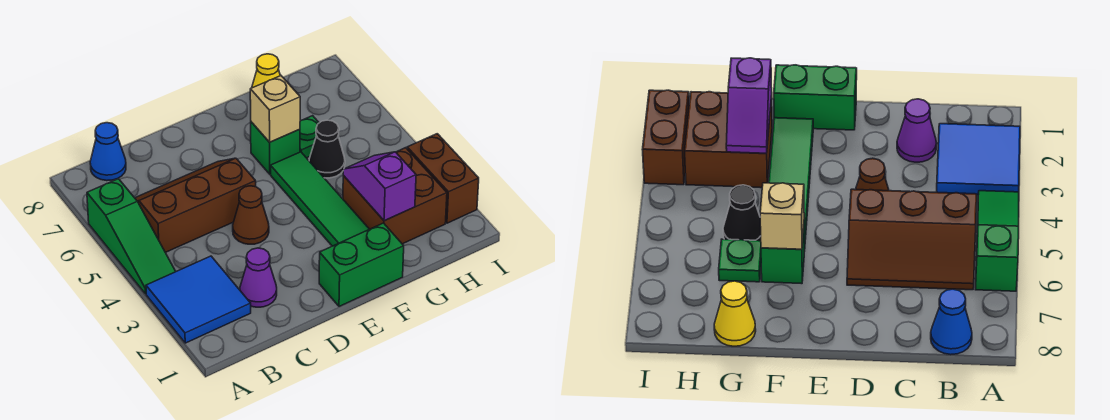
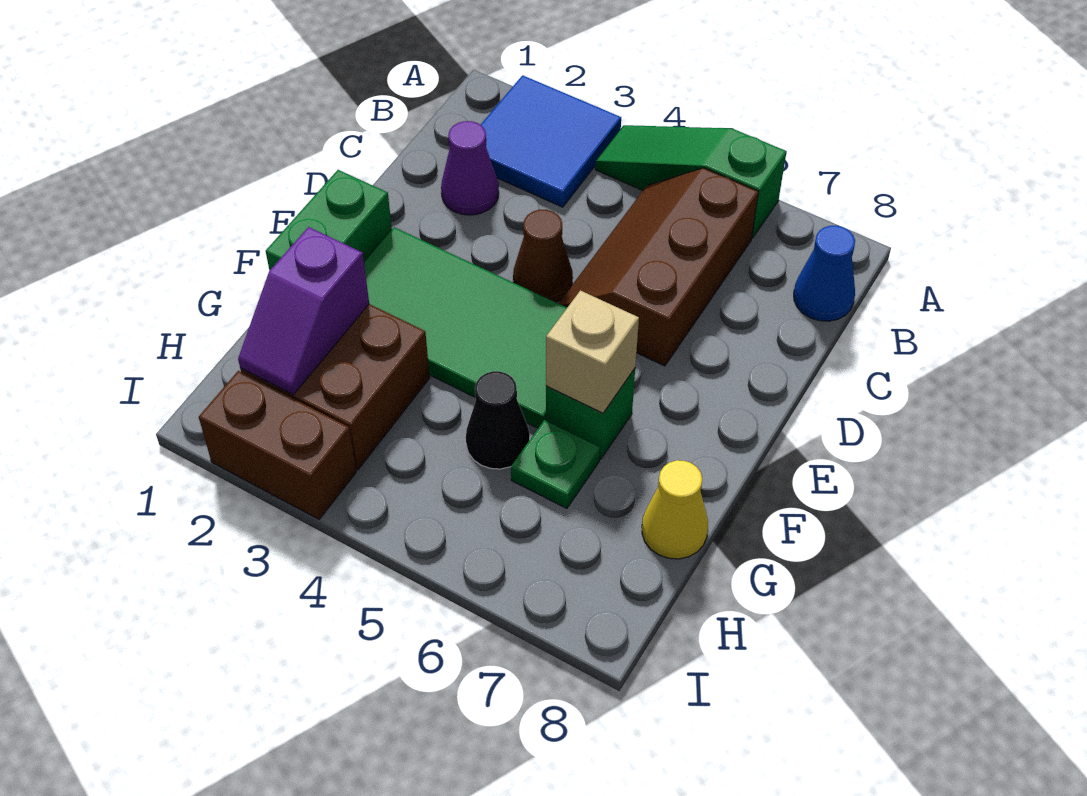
brown 2x3 slope [135,158,256,253] -> brown 2x3 slope turned to [558,168,758,366]
green 1x4 tile [271,152,369,246] -> green 2x4 tile [364,227,567,428]
purple 1x2 slope [343,152,416,221] -> purple 1x2 slope turned to [238,227,369,395]

